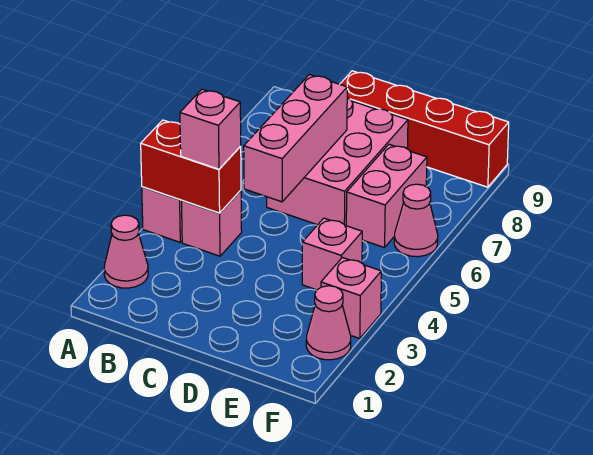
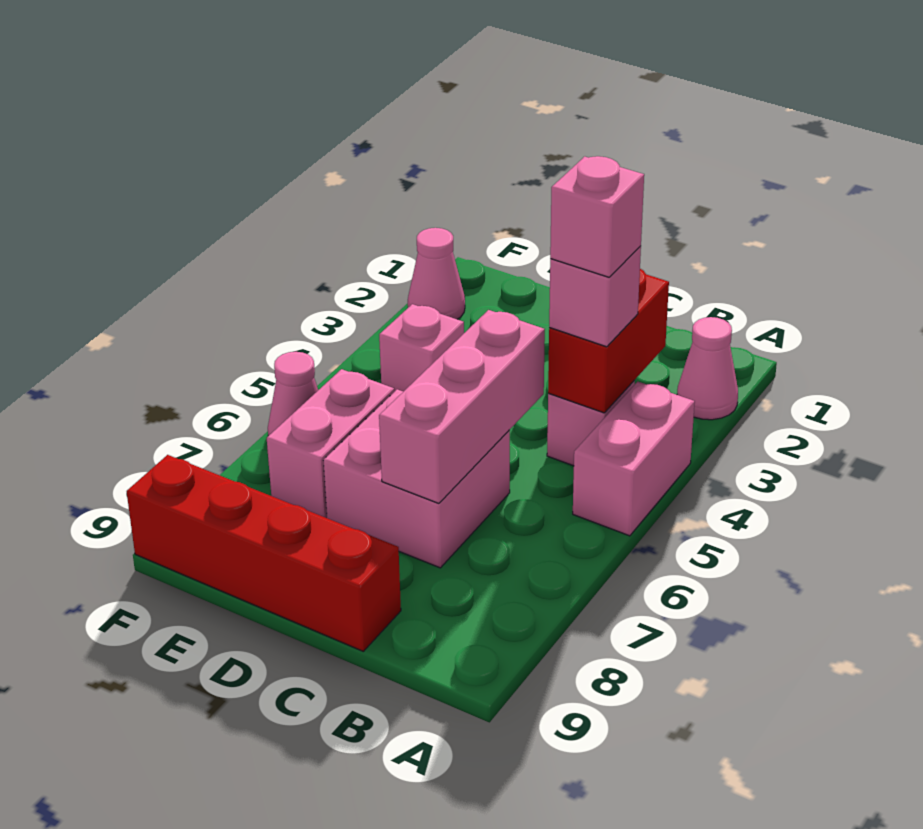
red 1x2 brick [141,120,241,213] -> red 1x2 brick turned to [548,269,669,413]
pink 2x3 brick [267,98,408,226] -> pink 2x2 brick [323,389,510,568]
pink 1x1 brick [321,258,381,339] -> pink 1x1 brick moved to [550,156,644,277]

